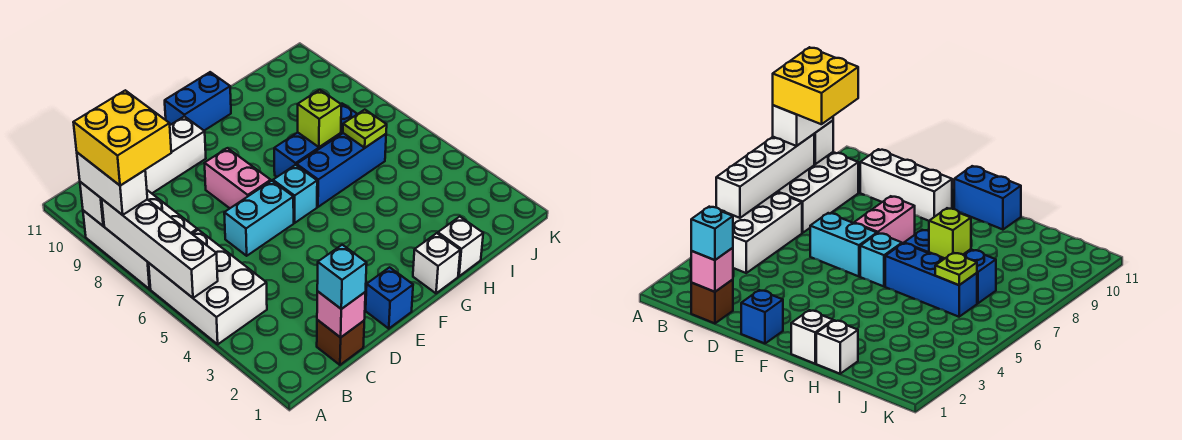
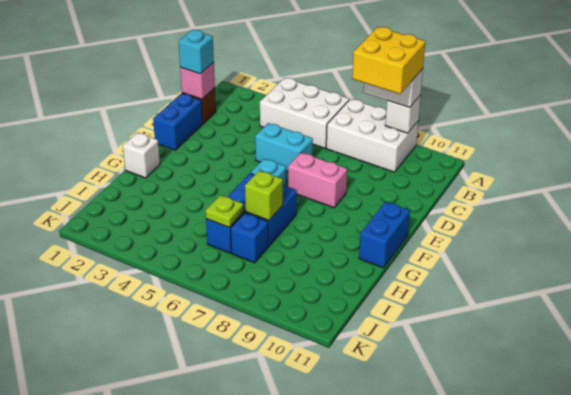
white 1x4 brick [102,199,218,298] -> none
white 1x3 brick [145,116,206,193] -> none
cyan 1x2 brick [224,181,294,256] -> cyan 1x2 brick turned to [255,123,313,172]
blue 1x1 brick [366,267,413,329] -> blue 1x2 brick [153,93,203,150]
white 1x1 brick [438,217,483,276] -> none

